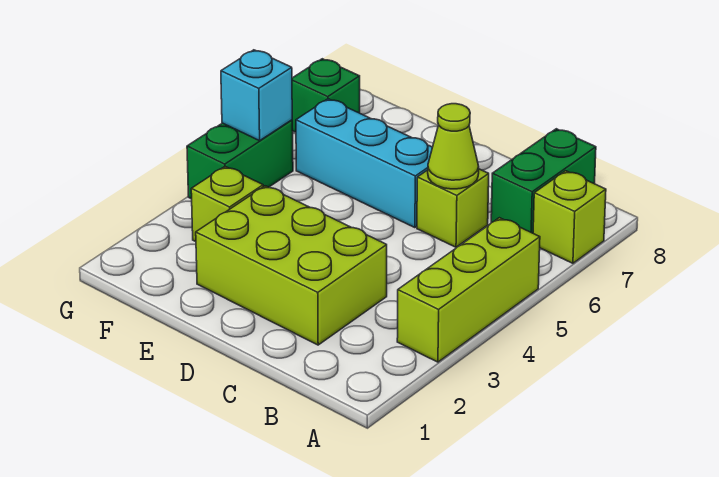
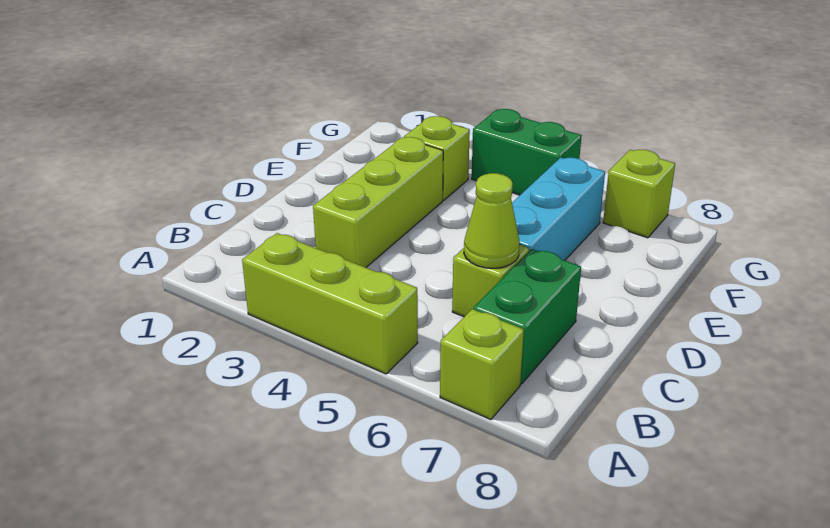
green 1x2 brick [491,129,596,233] -> green 1x2 brick turned to [474,249,581,384]
lime 2x3 brick [196,186,387,345] -> lime 1x3 brick [313,137,443,267]
cyan 1x1 brick [221,50,292,141] -> none
green 1x1 brick [292,59,360,132] -> lime 1x1 brick [603,150,675,238]

